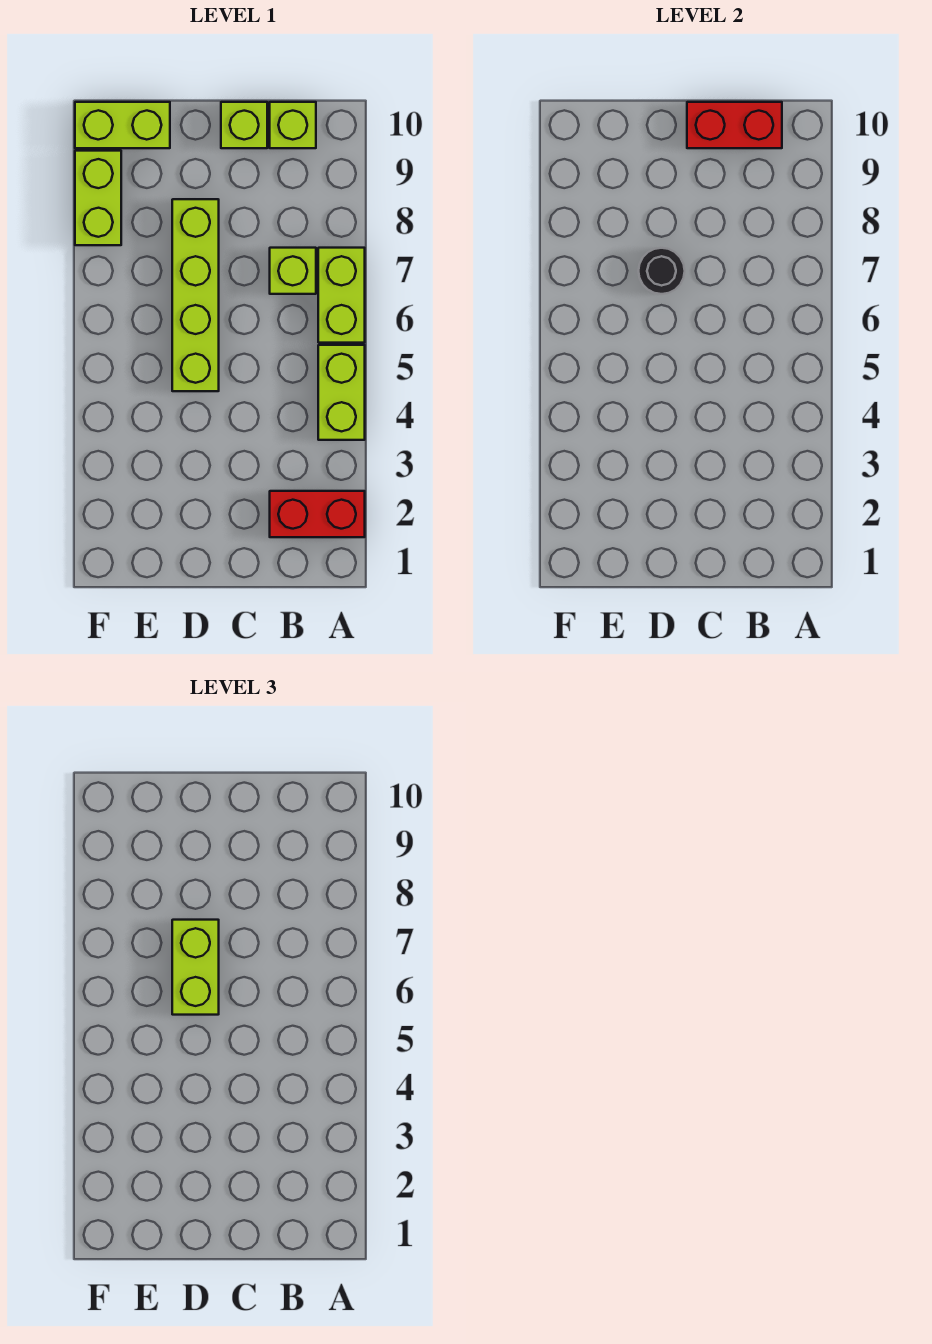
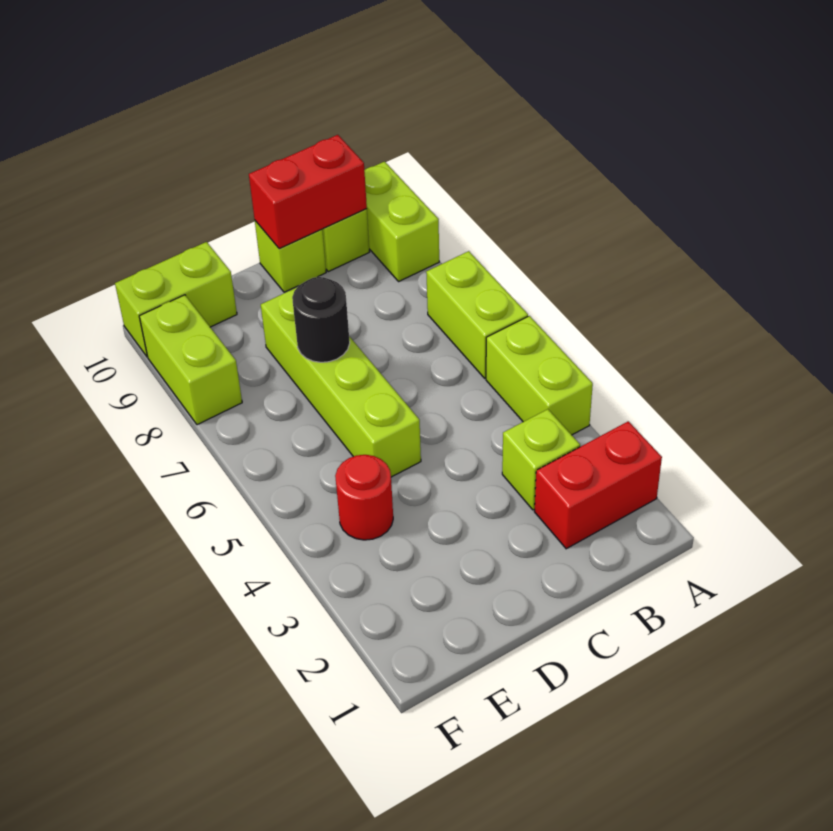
lime 1x1 brick [270,248,316,294] -> lime 1x1 brick moved to [502,409,580,510]
lime 1x2 brick [172,920,219,1015] -> lime 1x2 brick moved to [364,162,439,281]
none -> red 1x1 round brick [335,455,393,540]

